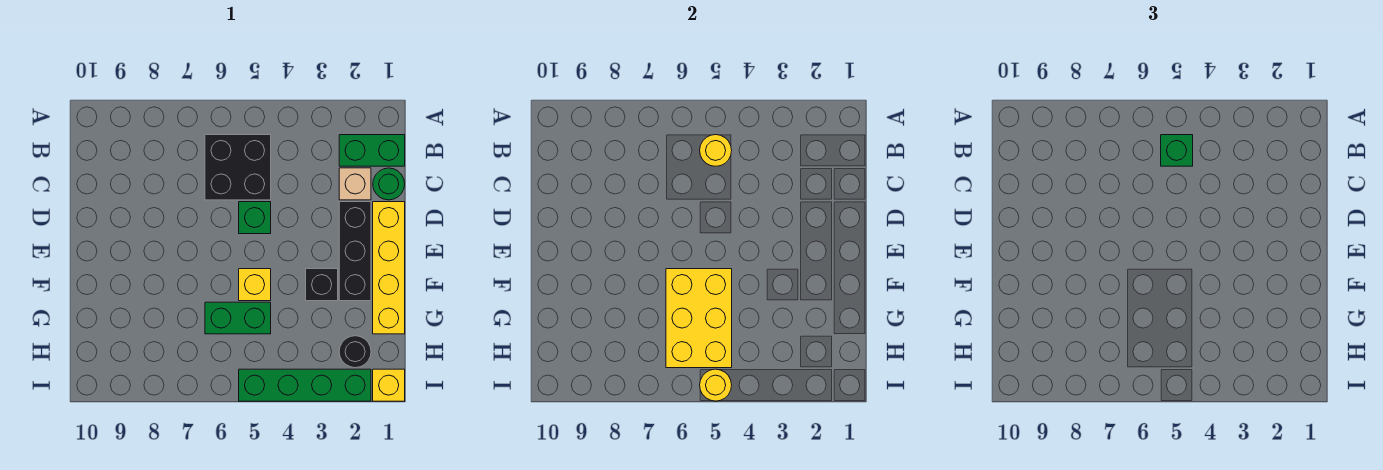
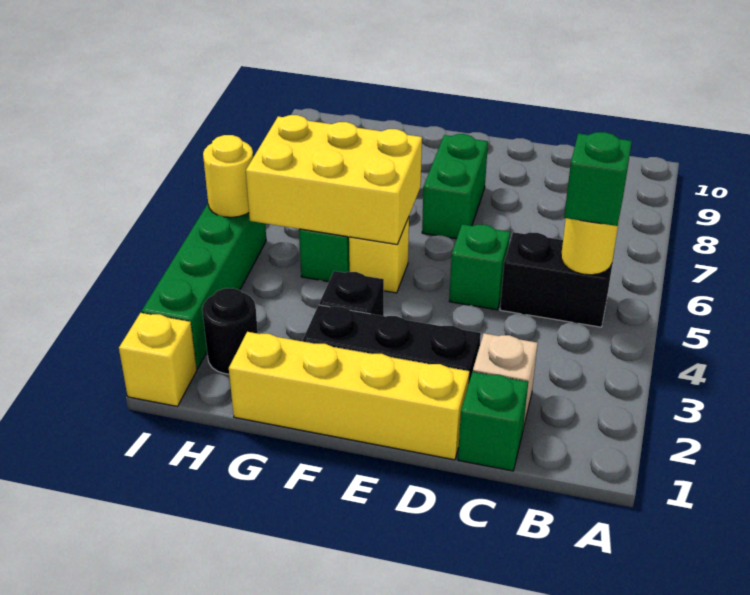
green 1x2 brick [339,135,405,166] -> green 1x2 brick moved to [422,134,488,239]
black 2x2 brick [205,135,271,200] -> black 1x2 brick [500,232,615,327]
green 1x1 round brick [373,168,405,200] -> green 1x1 brick [458,372,528,471]

